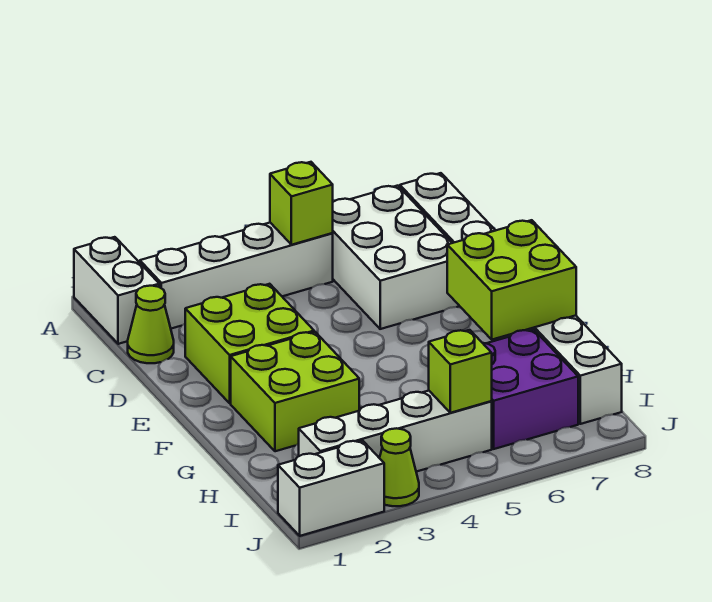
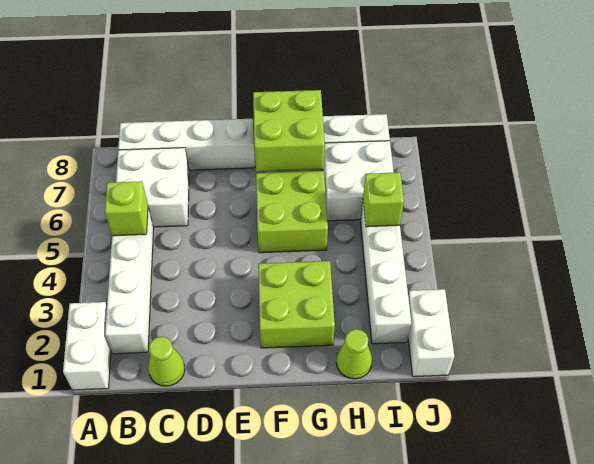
white 1x2 brick [74,237,159,344] -> white 1x2 brick turned to [63,302,111,390]
white 2x3 brick [333,186,459,329] -> white 2x2 brick [116,148,189,227]
lime 2x2 brick [185,284,314,403] -> lime 2x2 brick moved to [256,171,328,253]
purple 2x2 brick [483,330,578,449] -> white 2x2 brick [323,141,394,221]
lime 1x1 cone [380,428,419,506] -> lime 1x1 cone moved to [336,329,372,379]

